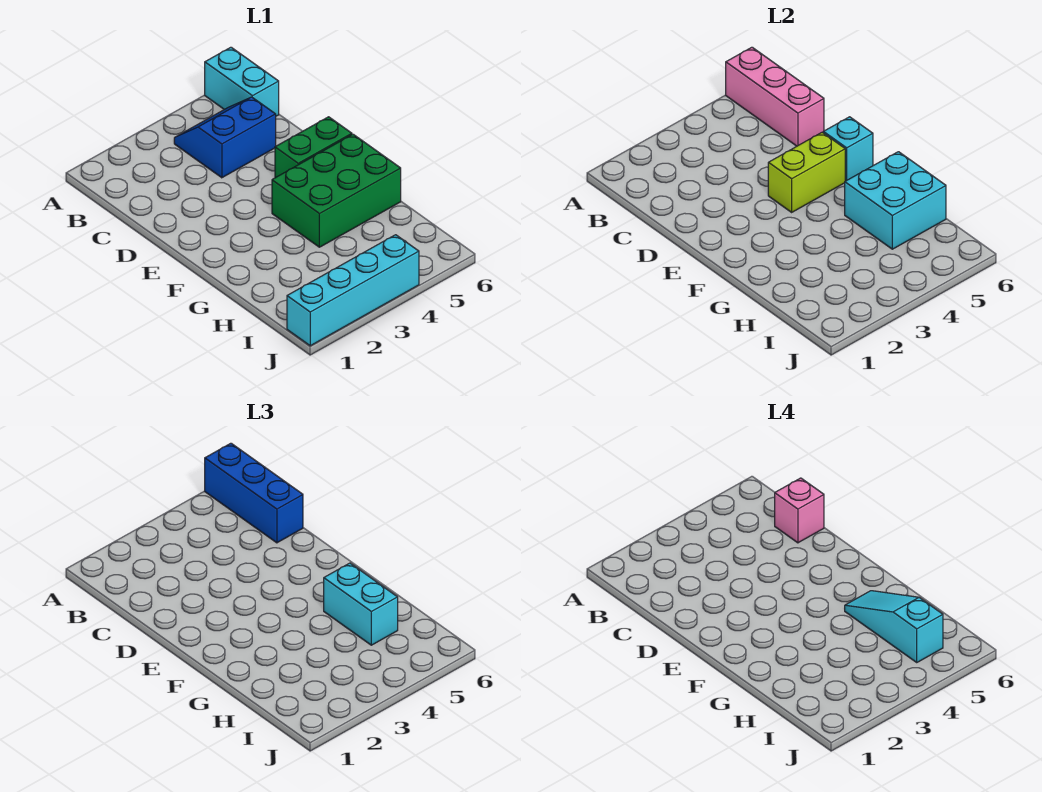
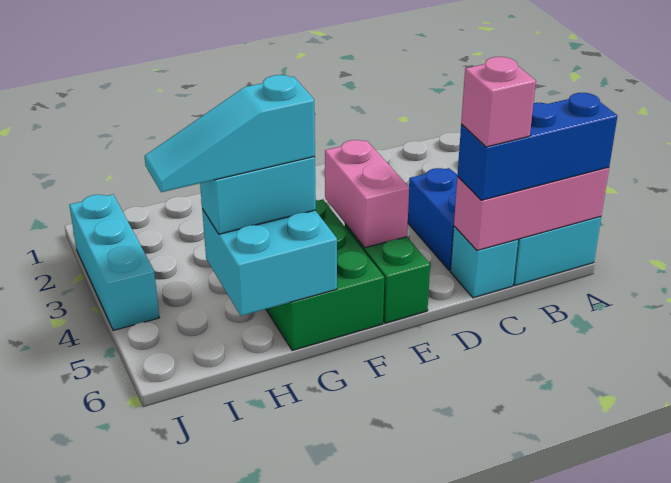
lime 1x2 brick [768,132,845,212] -> pink 1x2 brick [325,140,409,248]
cyan 1x1 brick [823,117,873,181] -> cyan 1x1 brick moved to [451,226,518,298]
cyan 1x3 slope [845,591,943,662] -> cyan 1x3 slope turned to [145,75,315,192]
cyan 1x4 brick [287,235,419,346] -> cyan 1x3 brick [69,194,159,330]

